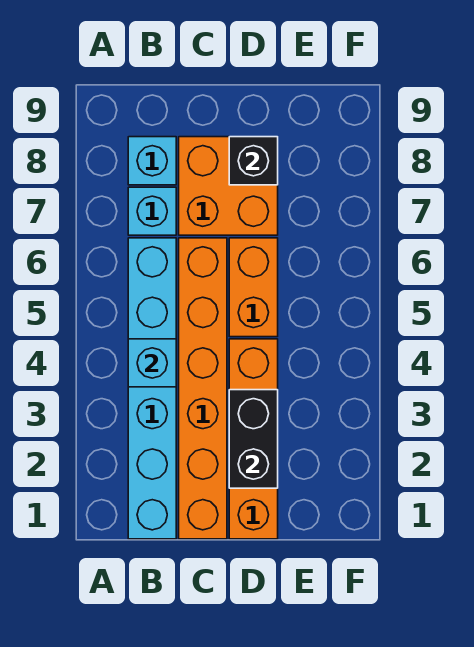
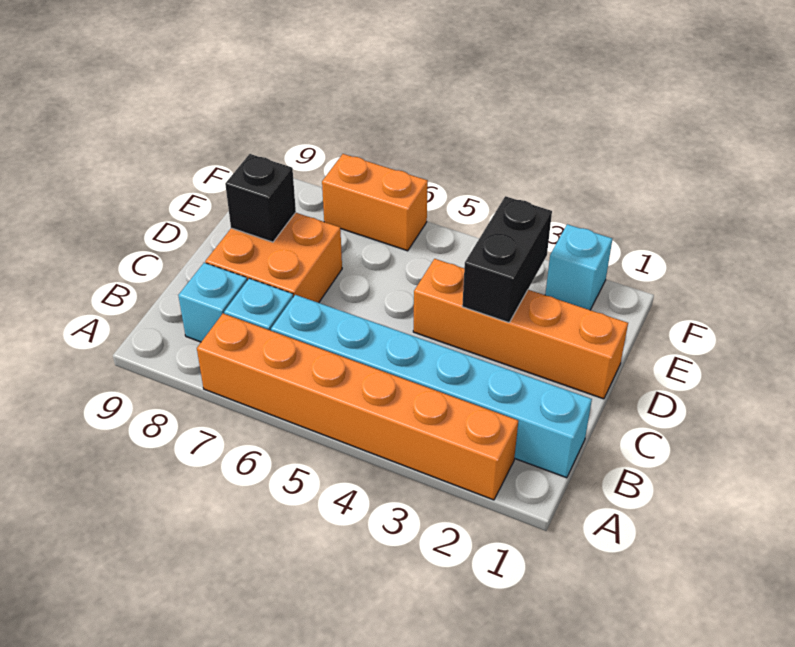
cyan 1x1 brick [128,339,176,387] -> cyan 1x1 brick moved to [545,224,612,310]
orange 1x6 brick [179,238,227,539] -> orange 1x6 brick moved to [197,314,518,500]
black 1x2 brick [229,390,278,488] -> black 1x2 brick turned to [462,196,552,323]
orange 1x2 brick [229,238,278,337] -> orange 1x2 brick moved to [322,154,428,251]

